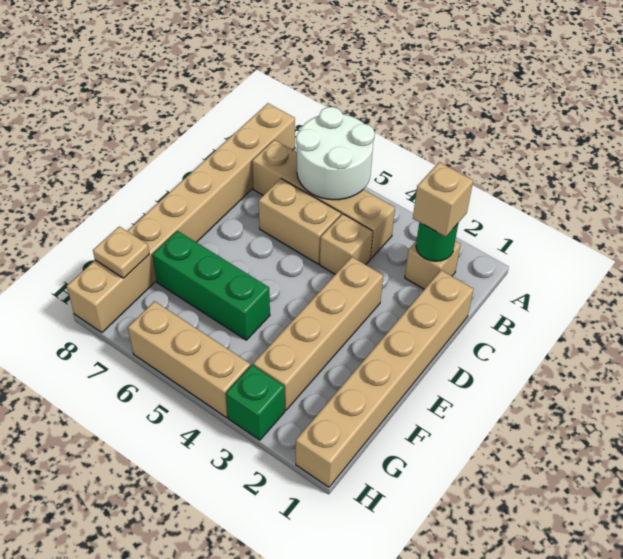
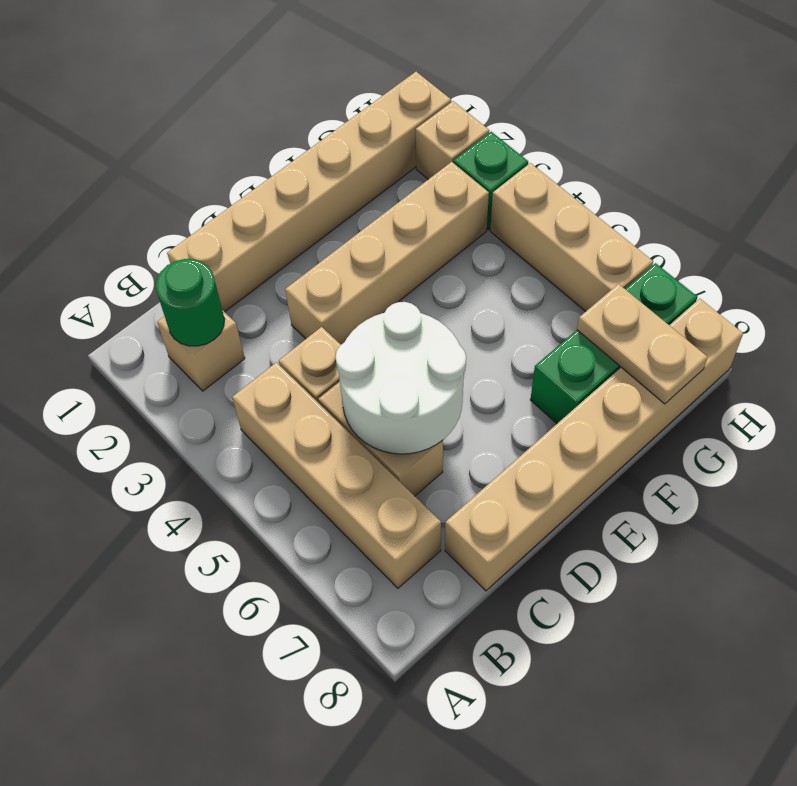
white 2x2 round brick [296,107,375,200] -> white 2x2 round brick moved to [336,302,466,454]
tan 1x8 brick [67,103,295,333] -> tan 1x6 brick [445,299,743,591]
tan 1x1 brick [413,162,473,237] -> tan 1x1 brick moved to [416,101,489,179]
green 1x3 brick [152,231,270,340] -> green 1x3 brick turned to [530,263,697,423]
tan 1x1 plate [93,226,149,278] -> tan 1x2 plate [577,284,708,404]

